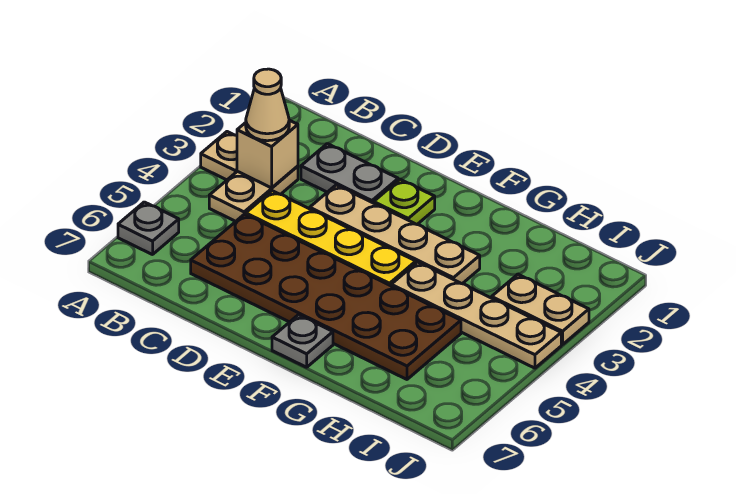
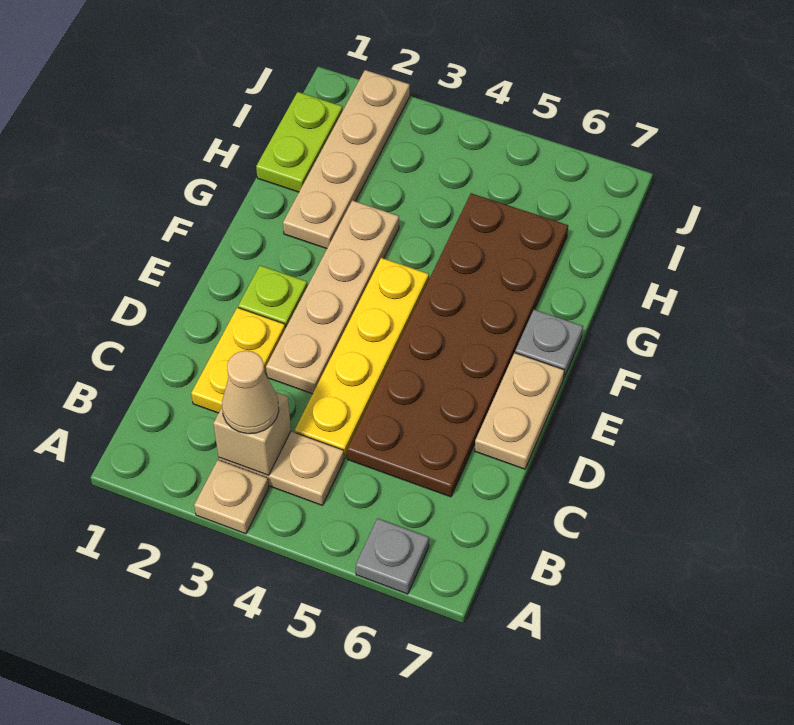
grey 1x2 plate [301,144,398,203] -> yellow 1x2 plate [191,307,285,413]
tan 1x4 plate [391,262,561,368] -> tan 1x4 plate moved to [283,70,410,249]
none -> lime 1x2 plate [256,92,343,192]
tan 1x2 plate [492,274,589,345] -> tan 1x2 plate moved to [475,353,564,469]

